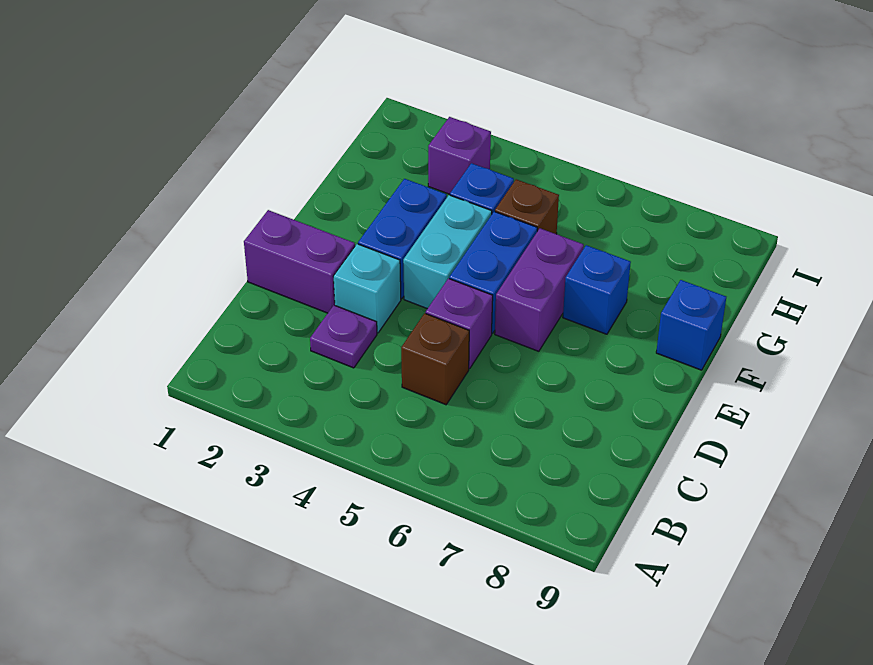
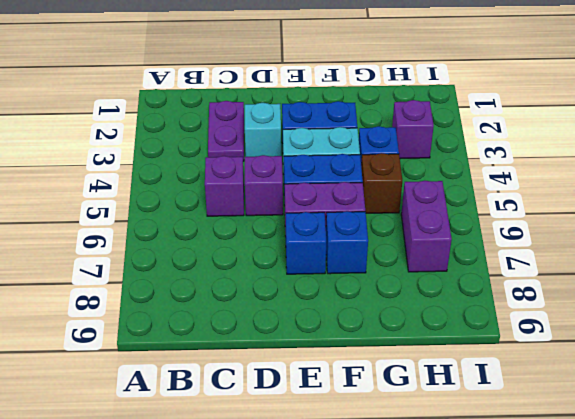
purple 1x1 plate [310,305,377,368] -> purple 1x2 plate [208,101,244,161]
brown 1x1 brick [401,313,469,405] -> purple 1x1 brick [205,156,244,216]
purple 1x2 brick [244,210,355,313] -> purple 1x2 brick moved to [401,181,452,272]
blue 1x1 brick [656,280,726,370] -> blue 1x1 brick moved to [286,212,326,274]

